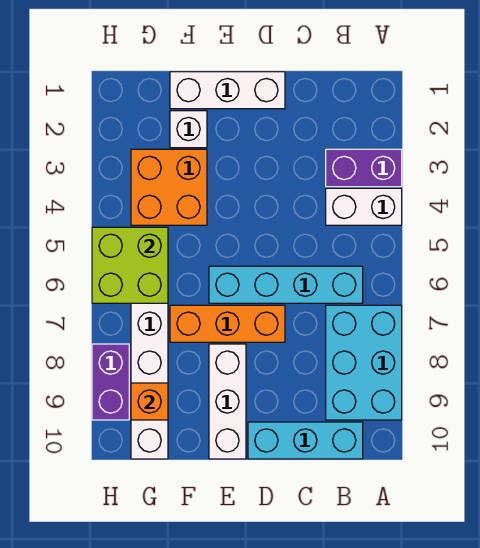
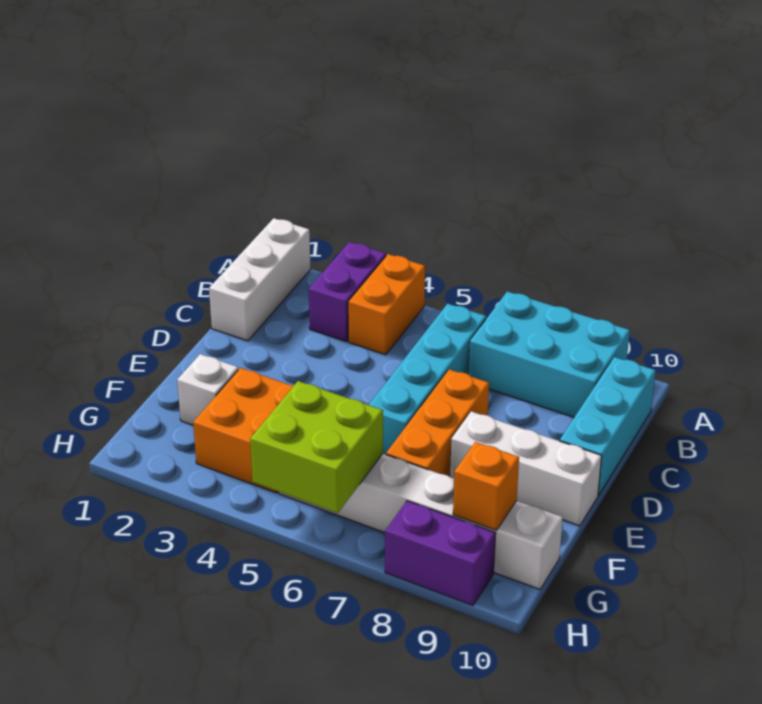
white 1x2 brick [326,188,402,225] -> orange 1x2 brick [348,254,425,355]
white 1x3 brick [170,72,285,109] -> white 1x3 brick moved to [209,218,311,341]

